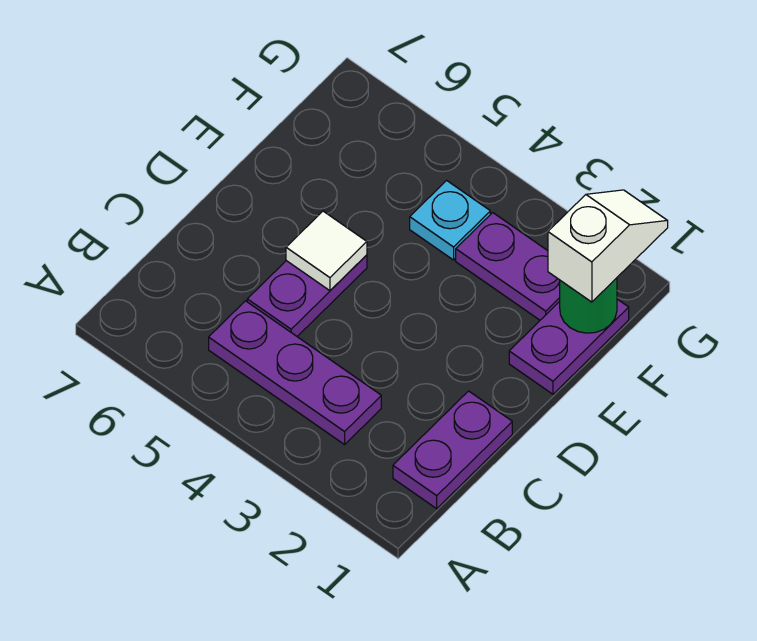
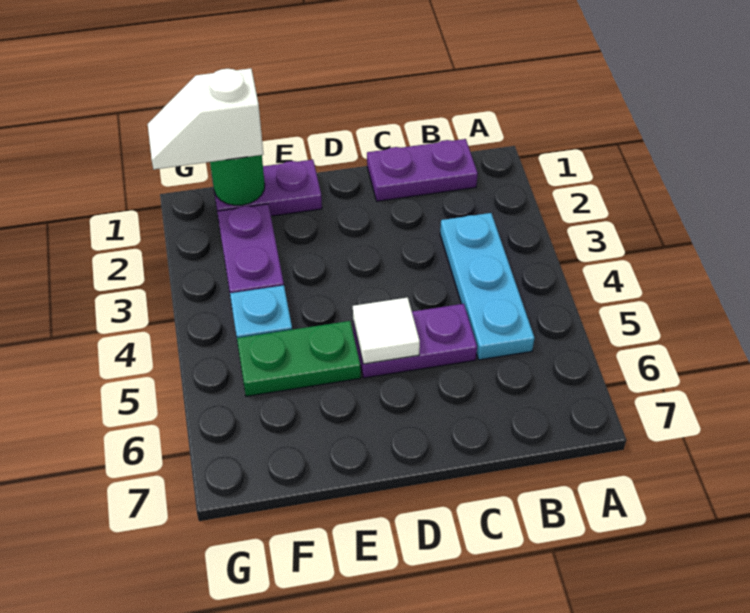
purple 1x3 plate [209,301,381,445] -> cyan 1x3 plate [440,213,535,360]
none -> green 1x2 plate [237,321,361,396]

